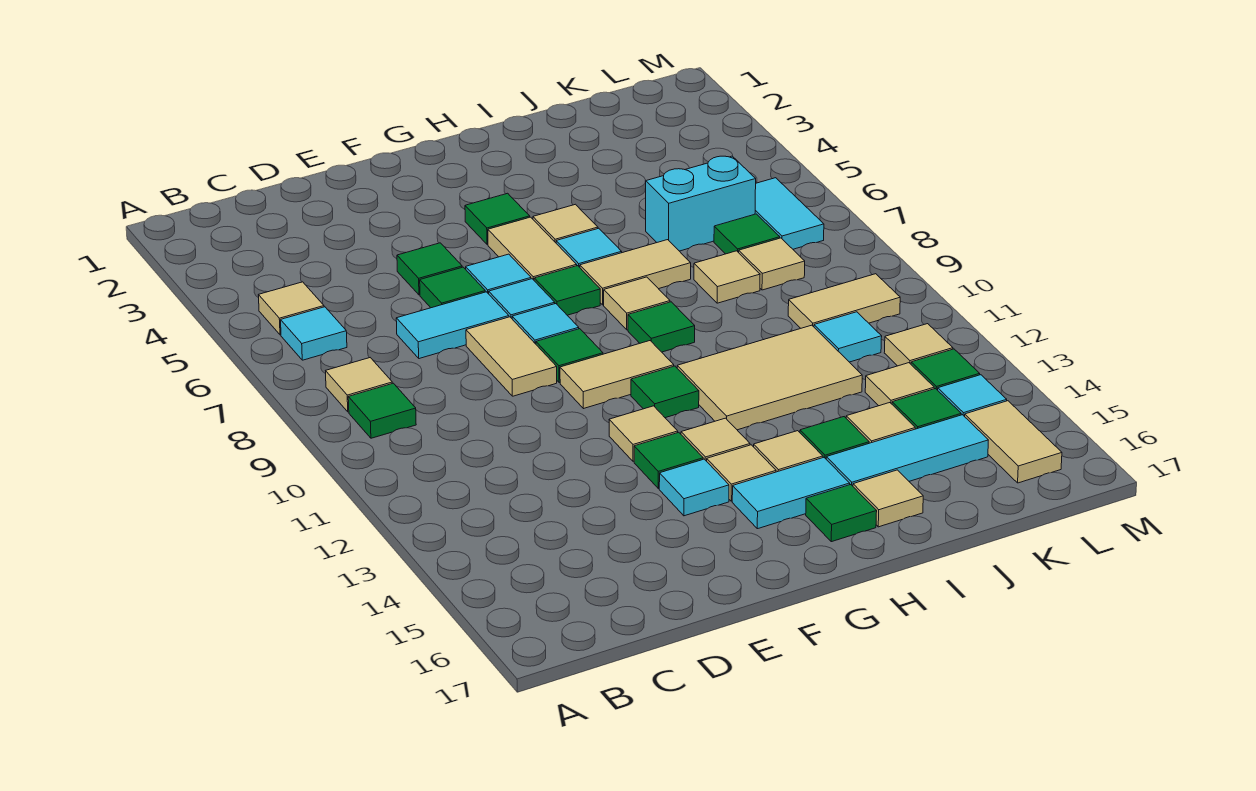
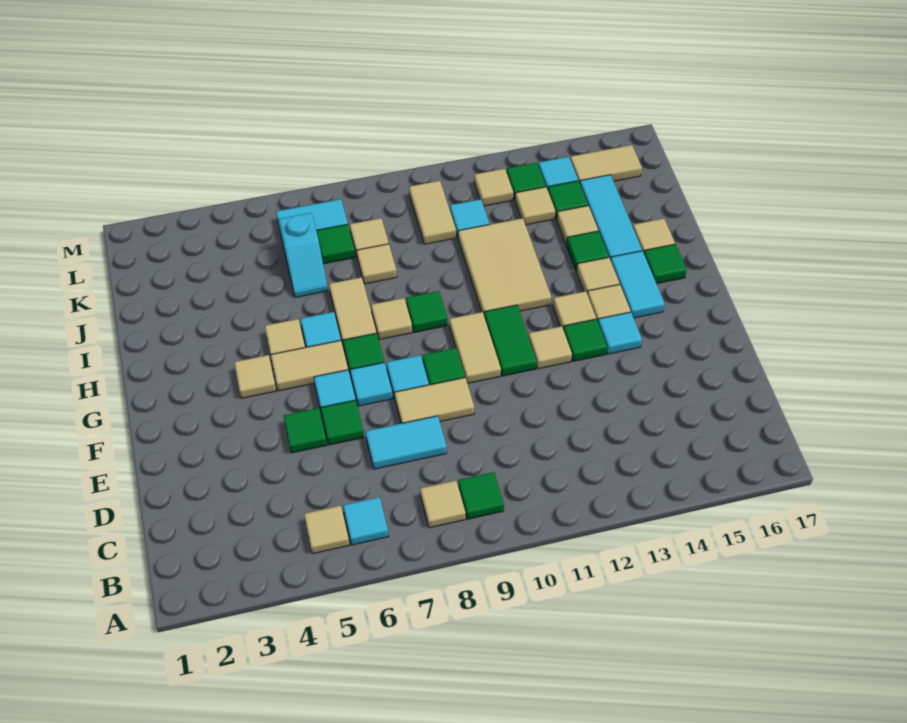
cyan 1x2 tile [396,292,509,359] -> cyan 1x2 tile turned to [366,416,447,469]
green 1x1 tile [465,193,530,245] -> tan 1x1 tile [234,355,276,398]
green 1x1 tile [631,366,699,418] -> green 1x2 tile [484,305,537,376]
cyan 1x2 brick [646,156,756,251] -> cyan 1x2 slope [279,213,328,297]

